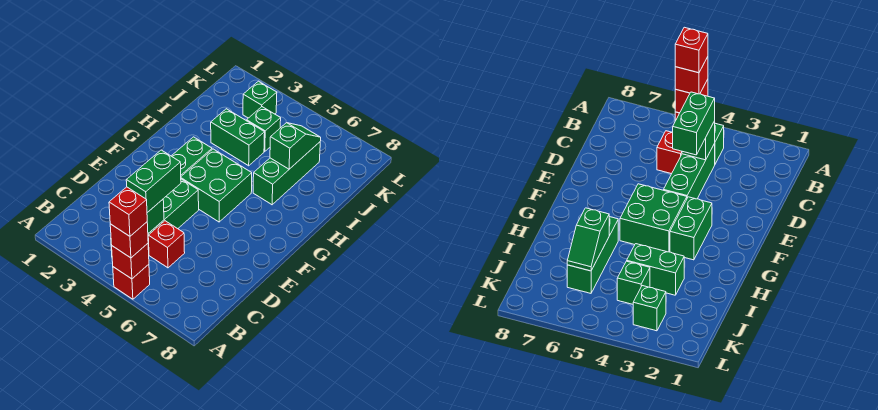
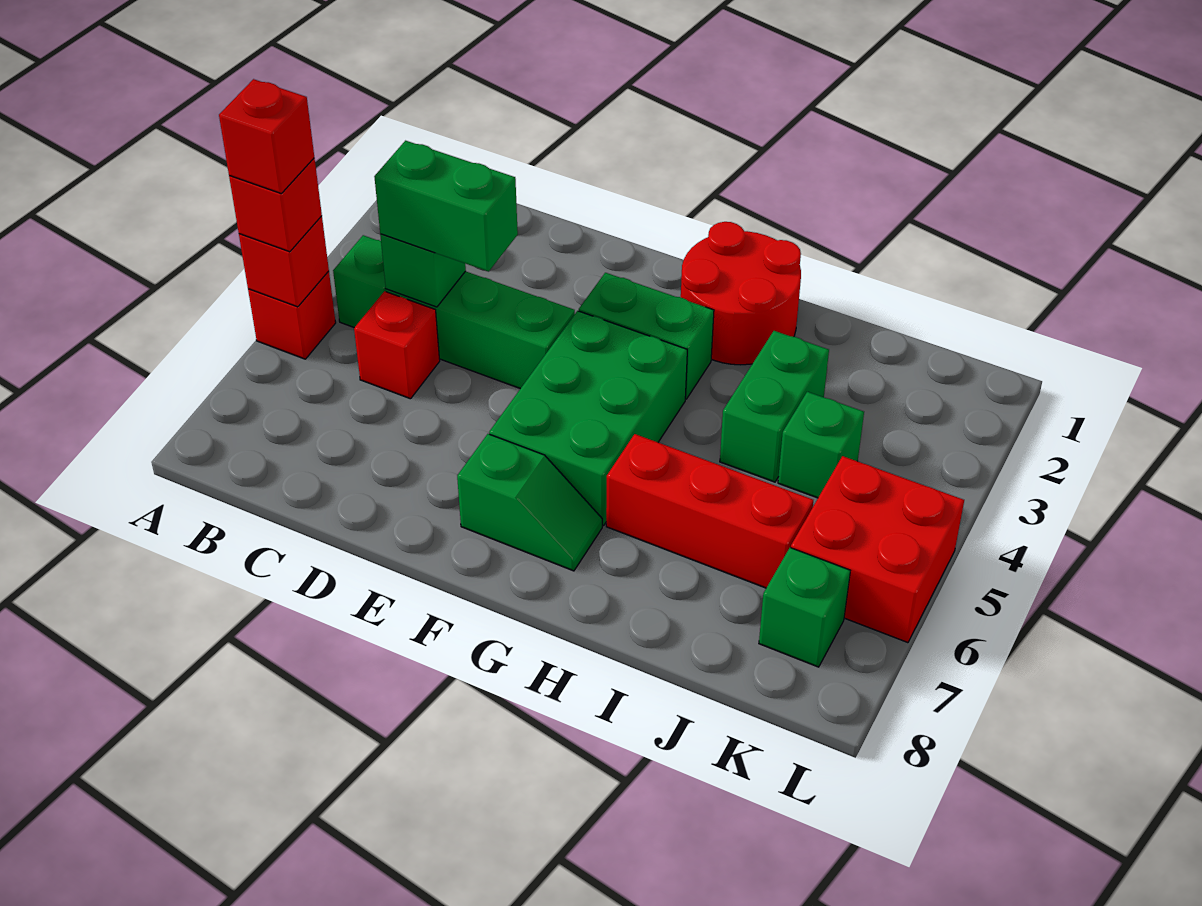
green 2x2 brick [181,149,252,222] -> green 2x3 brick [489,311,687,526]
none -> red 2x2 round brick [681,222,801,365]
green 1x3 brick [253,142,320,205] -> red 1x3 brick [606,434,813,588]
green 1x2 slope [270,123,321,169] -> green 1x2 slope moved to [457,434,602,571]
green 1x1 brick [243,81,277,118] -> green 1x1 brick moved to [759,548,850,667]
none -> red 2x2 brick [791,456,964,643]

